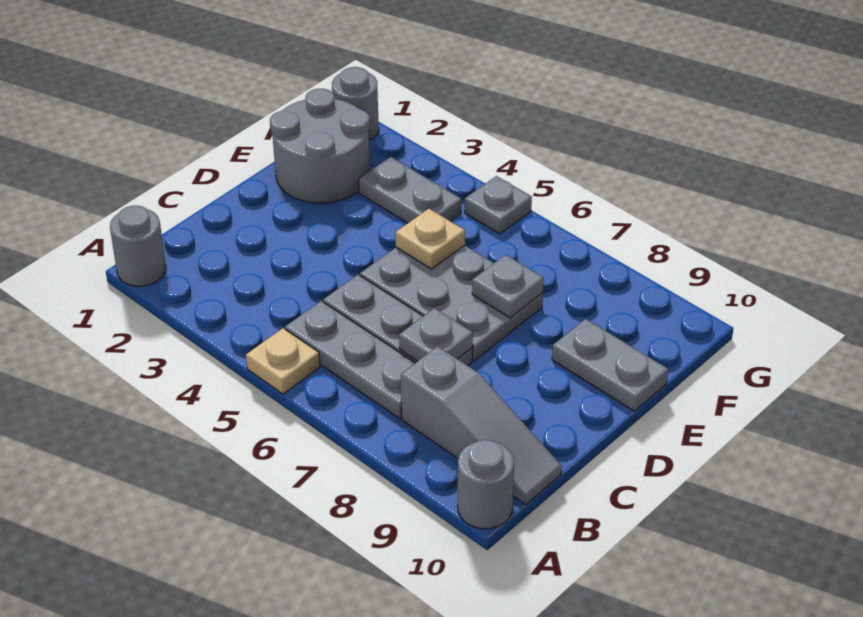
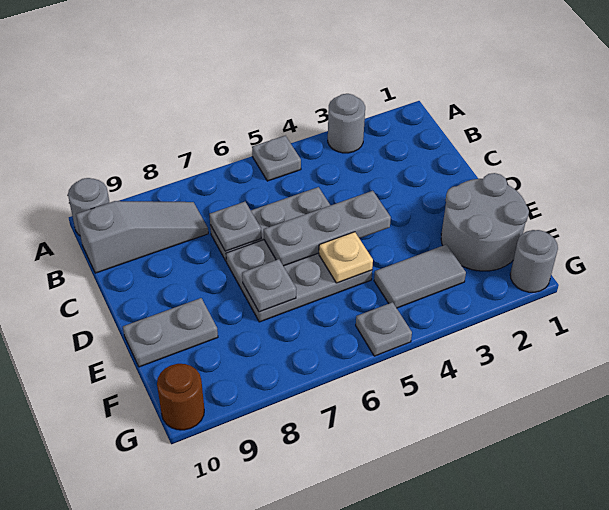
grey 1x1 round brick [110,206,166,286] -> grey 1x1 round brick moved to [328,94,365,153]
tan 1x1 plate [246,328,320,394] -> grey 1x1 plate [252,136,301,181]
grey 1x3 plate [285,301,415,419] -> grey 1x3 plate moved to [264,191,391,266]
grey 1x3 slope [401,346,562,505] -> grey 1x3 slope turned to [76,201,208,273]
grey 1x2 plate [359,157,461,223] -> grey 1x2 tile [374,245,466,308]
none -> brown 1x1 round brick [157,364,204,430]

